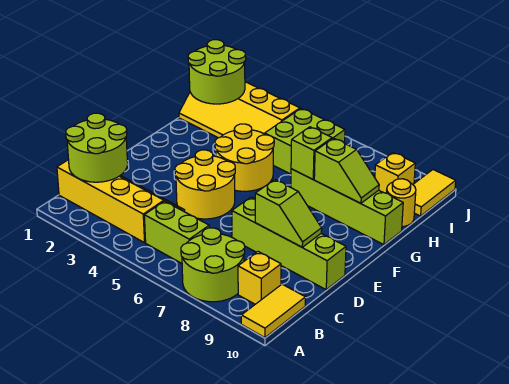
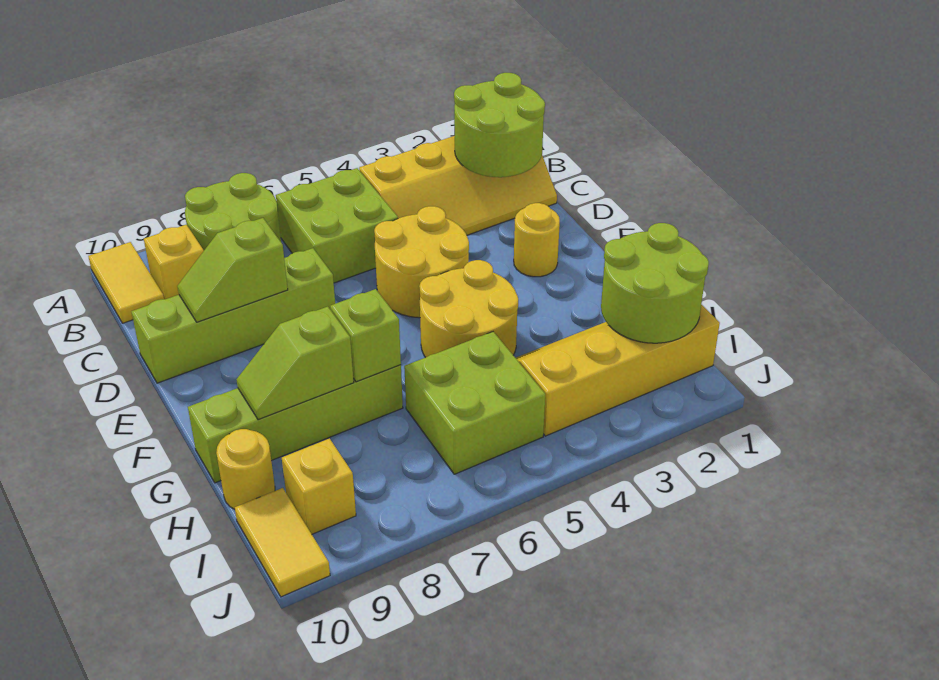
lime 1x2 brick [144,201,209,263] -> lime 2x2 brick [276,168,398,283]
none -> yellow 1x1 round brick [514,203,560,277]

